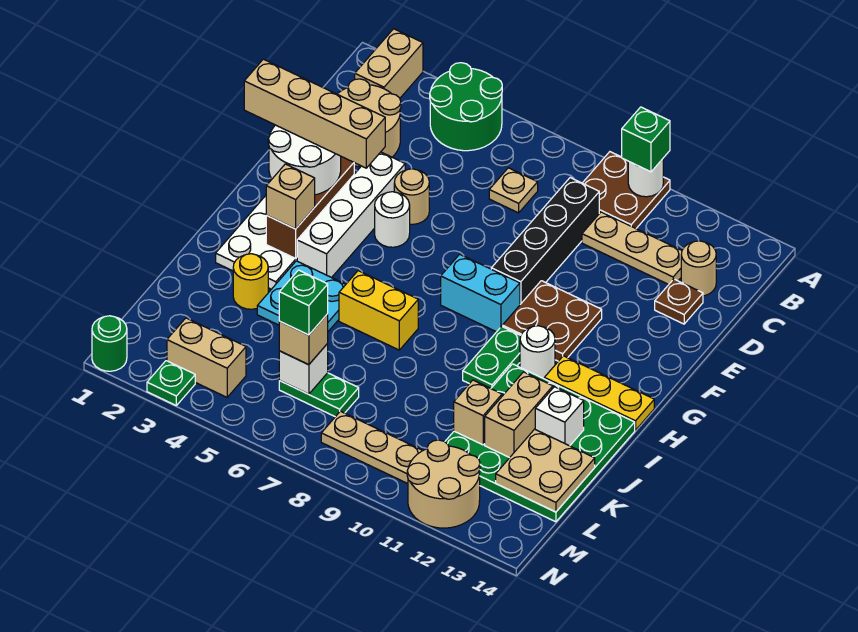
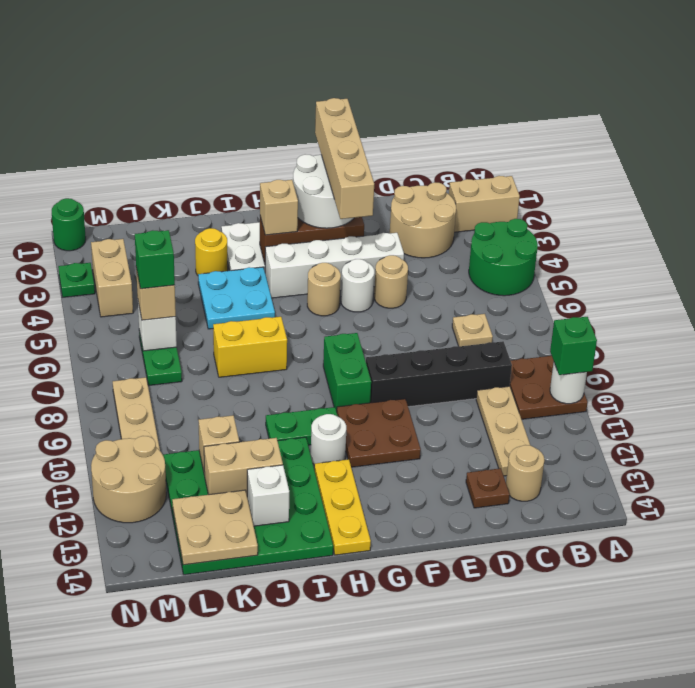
none -> tan 1x1 round brick [307,263,341,316]
cyan 1x2 brick [441,254,520,332] -> green 1x2 brick [323,333,371,412]
yellow 1x2 brick [339,271,418,350] -> yellow 1x2 brick turned to [213,317,287,377]

